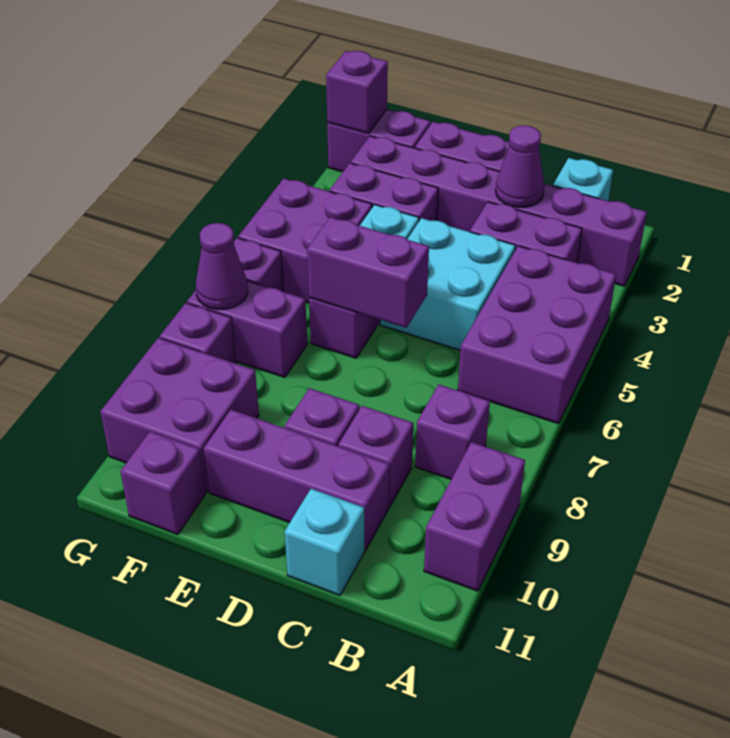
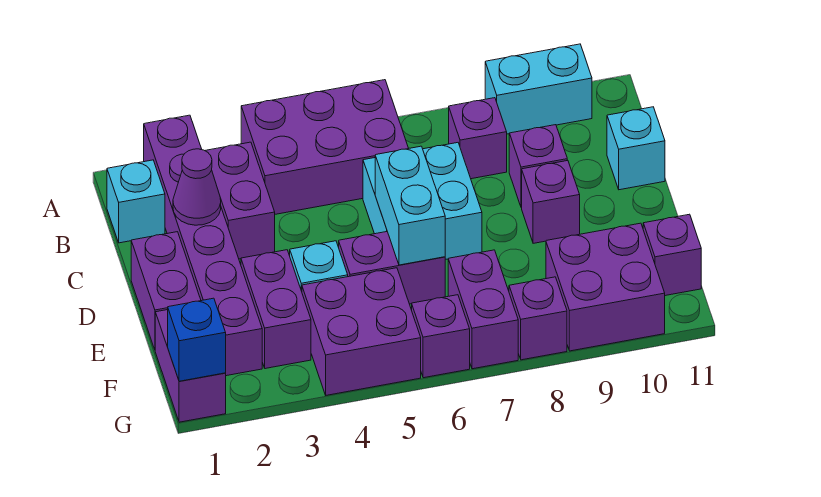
purple 1x2 brick [424,442,525,591] -> cyan 1x2 brick [485,44,592,134]
cyan 2x2 brick [380,218,516,350] -> cyan 2x2 brick moved to [363,143,482,260]
purple 1x3 brick [204,410,390,550] -> none
purple 1x2 brick [307,217,429,328] -> cyan 1x2 brick [375,146,445,265]
purple 1x1 brick [326,51,388,133] -> blue 1x1 brick [168,298,226,381]
purple 1x1 cone [196,223,248,309] -> none

